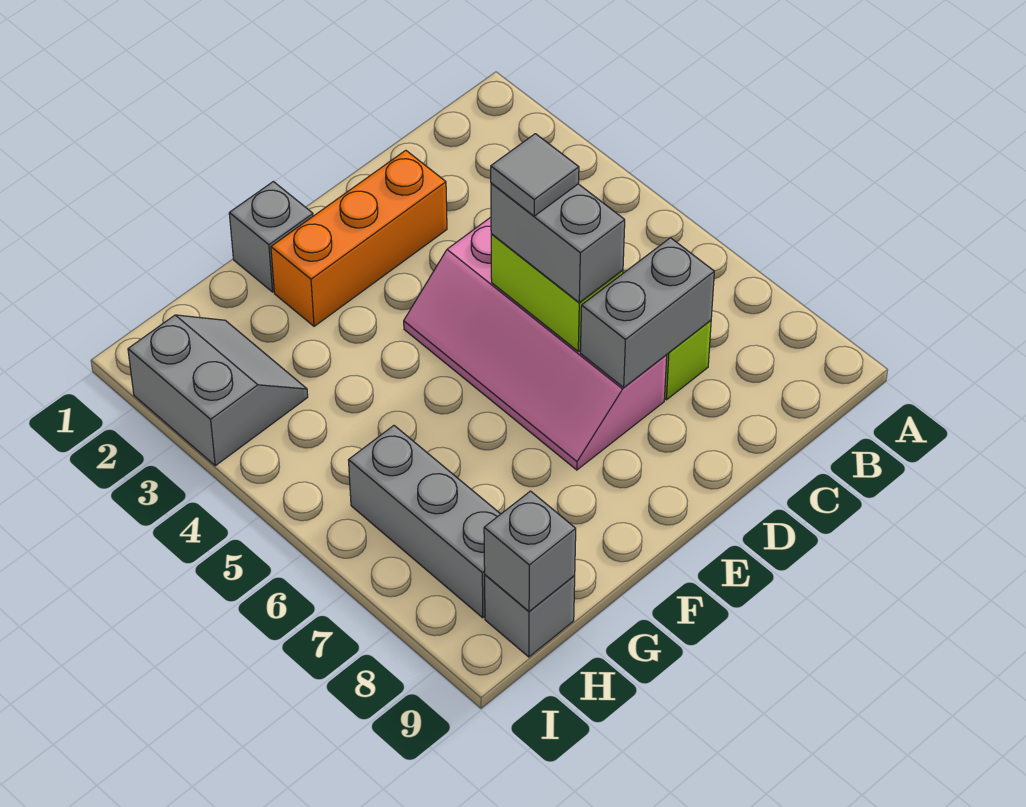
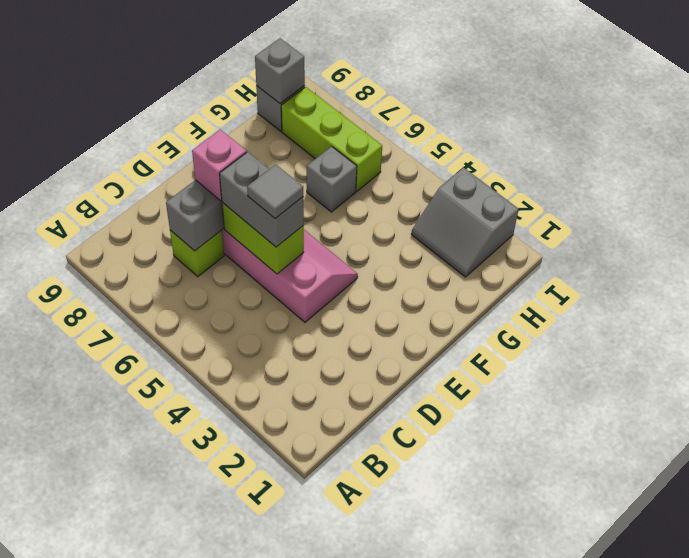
orange 1x3 brick [271,150,447,326] -> none
none -> pink 1x1 brick [192,130,247,201]
grey 1x1 brick [229,182,313,292] -> grey 1x1 brick moved to [307,146,357,212]
grey 1x3 brick [349,426,500,618] -> lime 1x3 brick [281,87,382,191]

